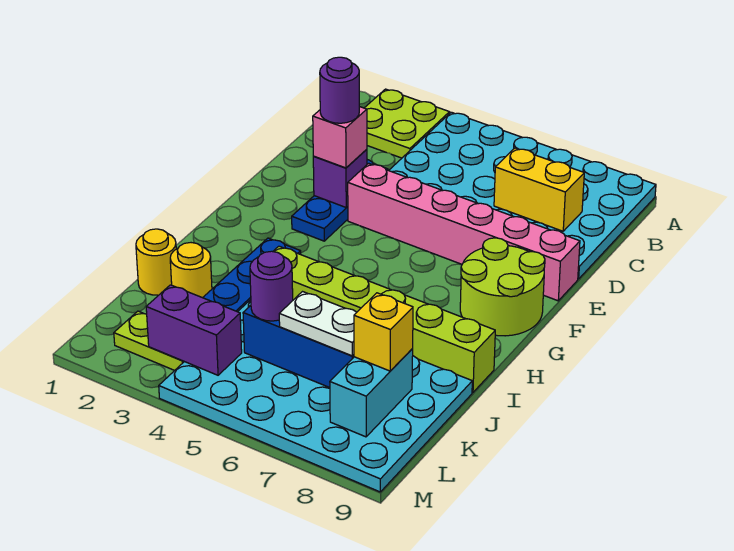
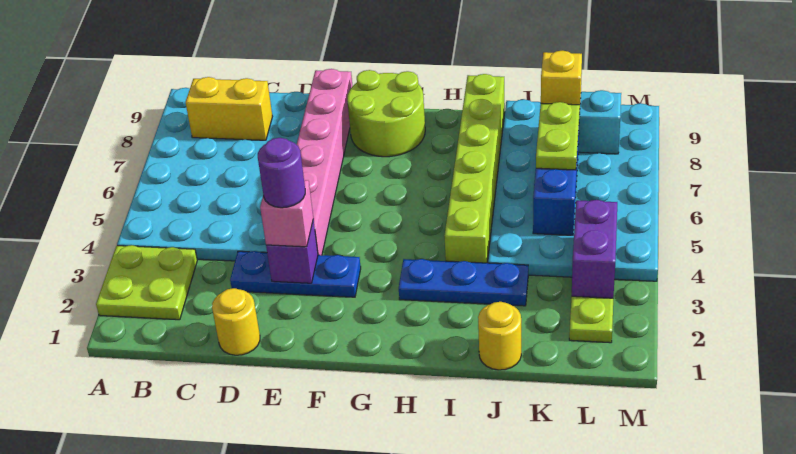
yellow 1x2 brick [494,148,584,231] -> yellow 1x2 brick turned to [185,77,272,140]
yellow 1x1 round brick [170,243,212,298] -> yellow 1x1 round brick moved to [212,288,260,355]
purple 1x1 round brick [250,251,293,321] -> none
white 1x2 plate [279,292,357,356] -> lime 1x2 plate [536,102,580,170]

